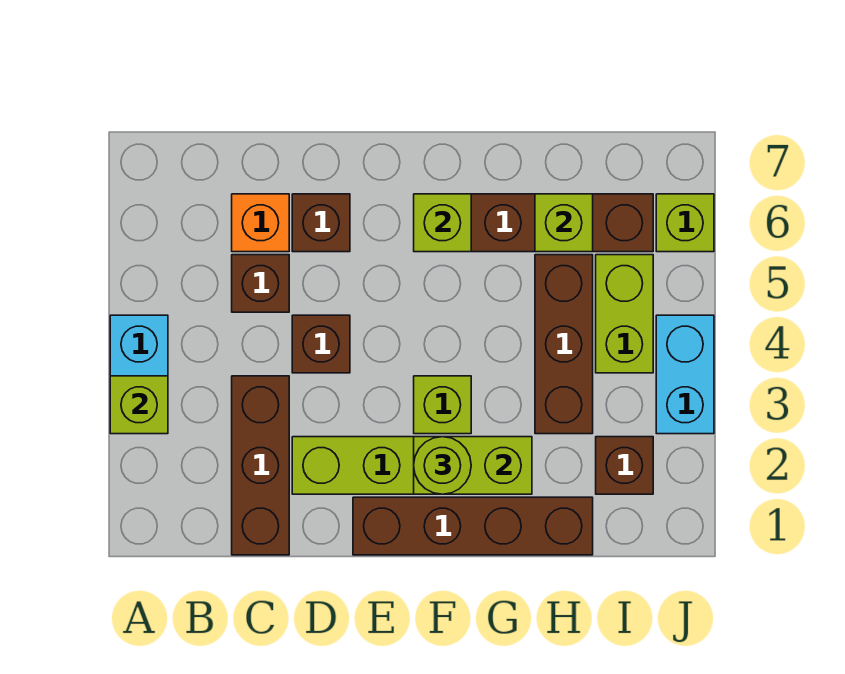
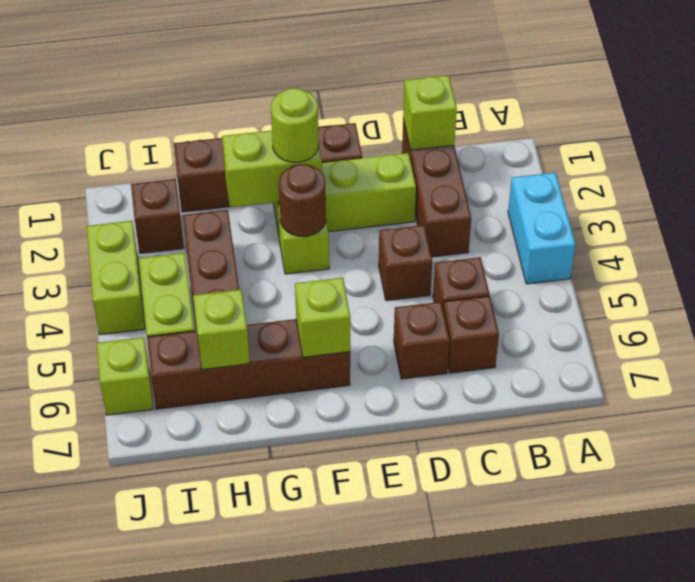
lime 1x1 brick [110,376,168,434] -> lime 1x1 brick moved to [403,75,457,150]
orange 1x1 brick [232,194,289,252] -> brown 1x1 brick [443,296,499,373]
none -> brown 1x1 round brick [279,164,326,237]
cyan 1x2 brick [656,315,714,434] -> lime 1x2 brick [87,221,145,335]

